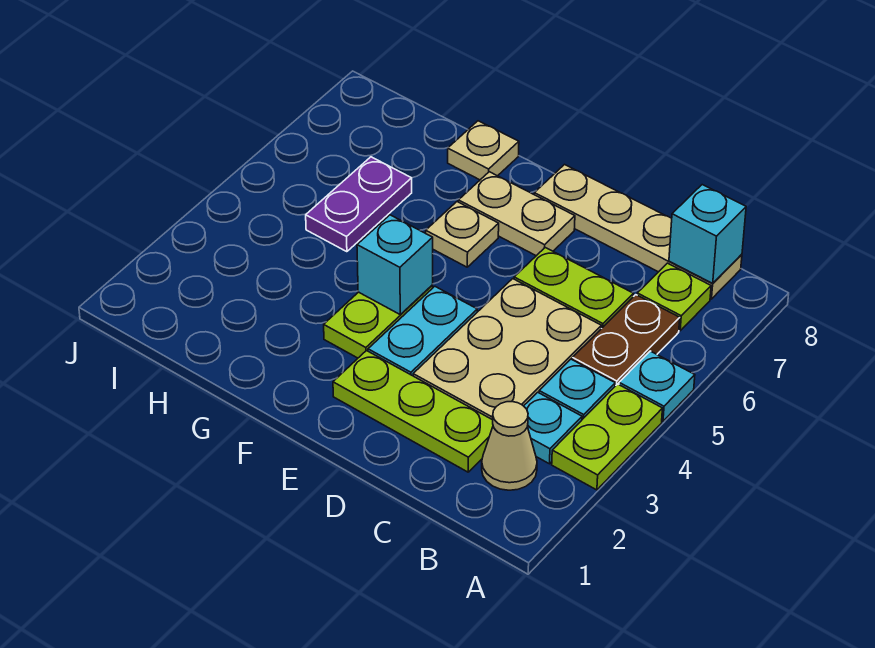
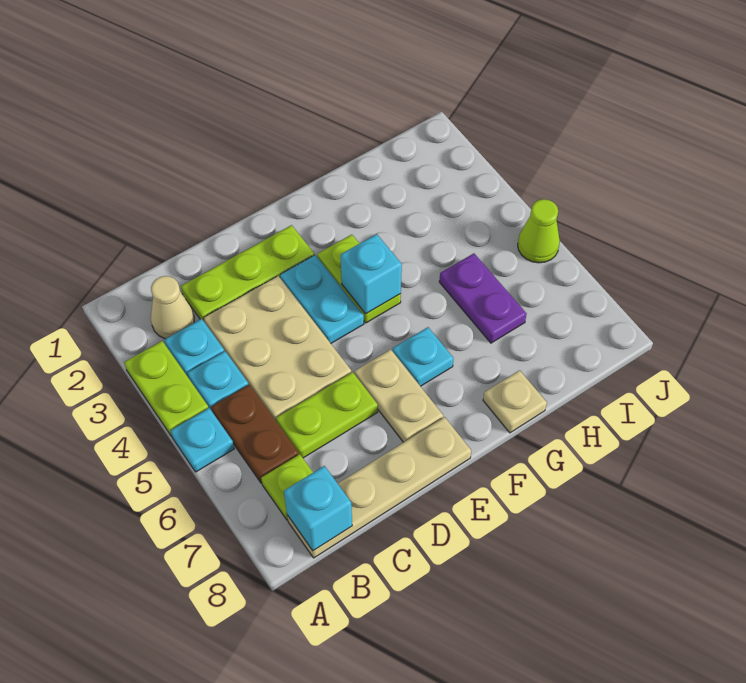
tan 1x2 plate [458,172,575,256] -> tan 1x2 plate turned to [355,349,443,442]
tan 1x1 plate [426,202,499,267] -> cyan 1x1 plate [393,327,454,386]
none -> lime 1x1 cone [518,199,560,263]

